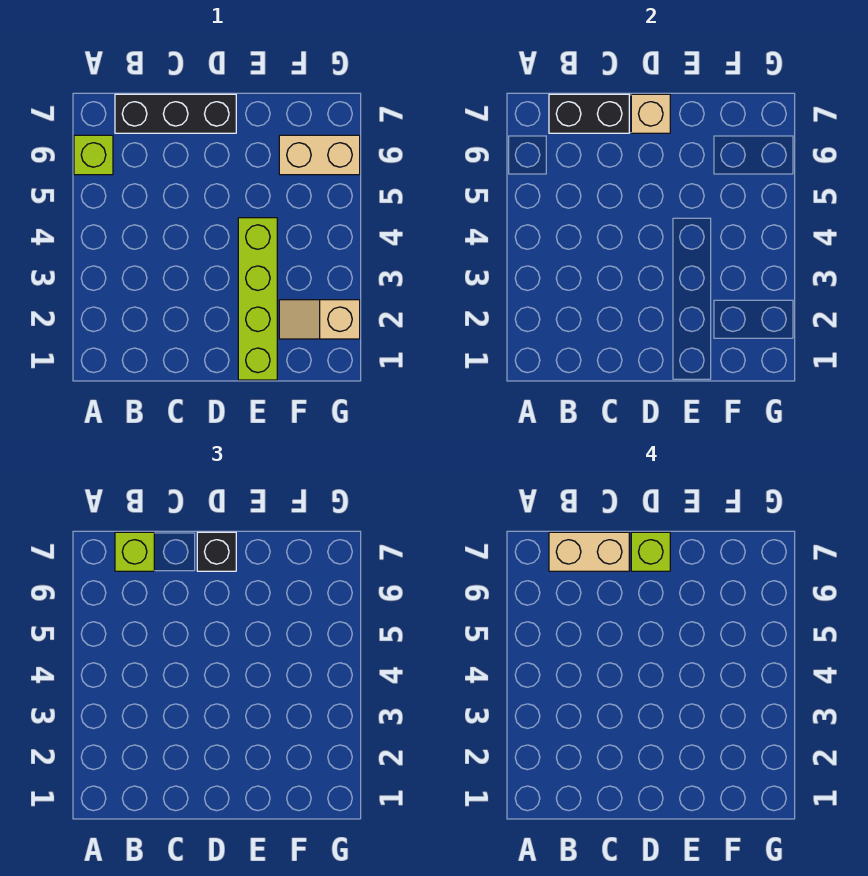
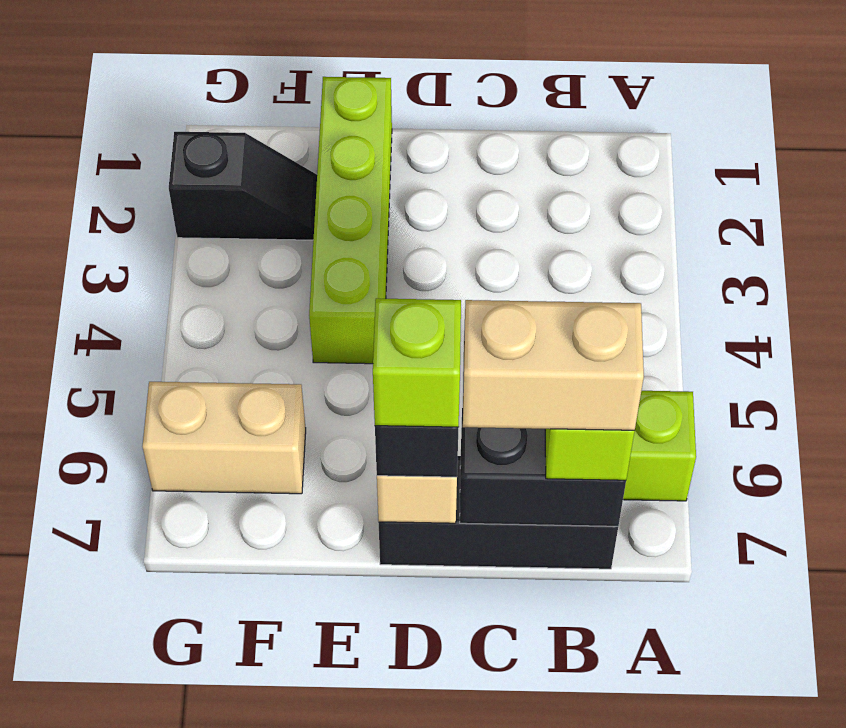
tan 1x2 slope [279,300,360,339] -> black 1x2 slope [169,132,317,240]

